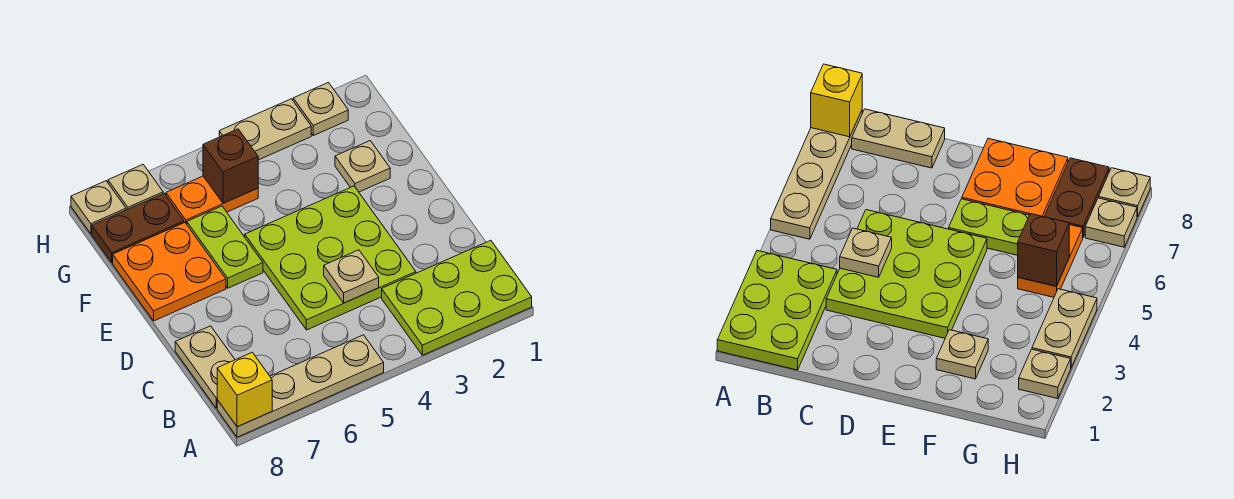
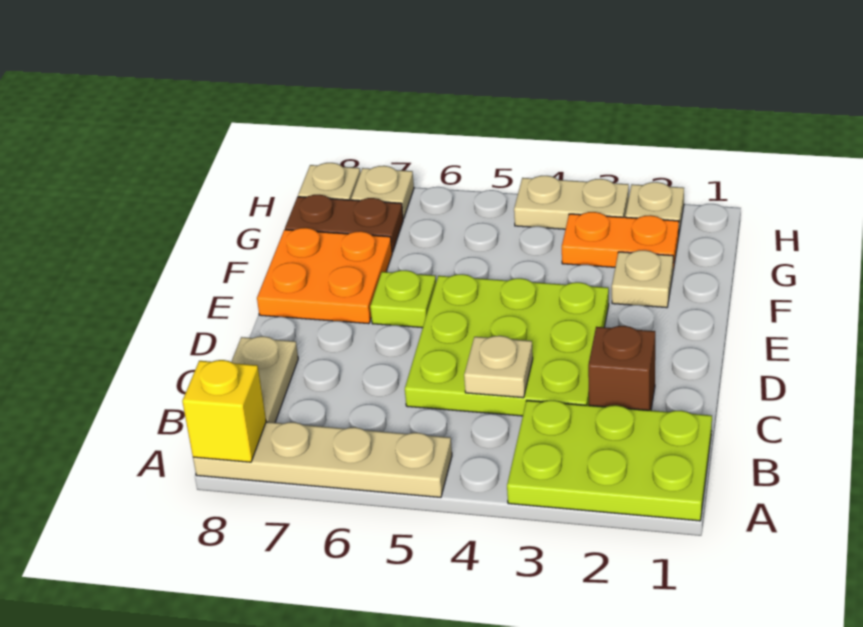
lime 1x2 plate [187,206,263,288] -> lime 1x1 plate [370,270,436,328]
orange 1x2 plate [166,176,258,224] -> orange 1x2 plate moved to [562,212,679,270]
brown 1x1 brick [203,129,258,203] -> brown 1x1 brick moved to [588,326,655,410]

